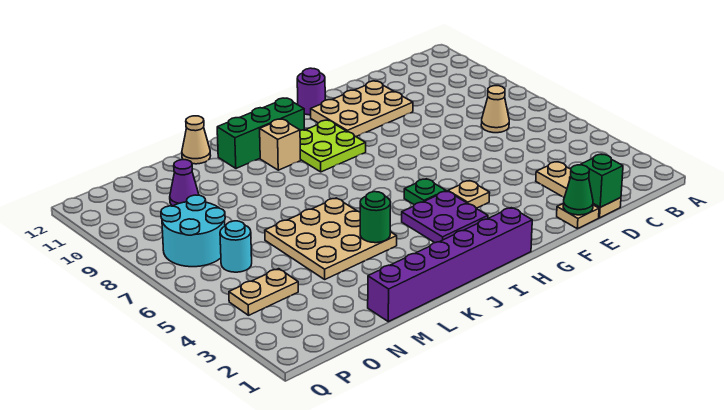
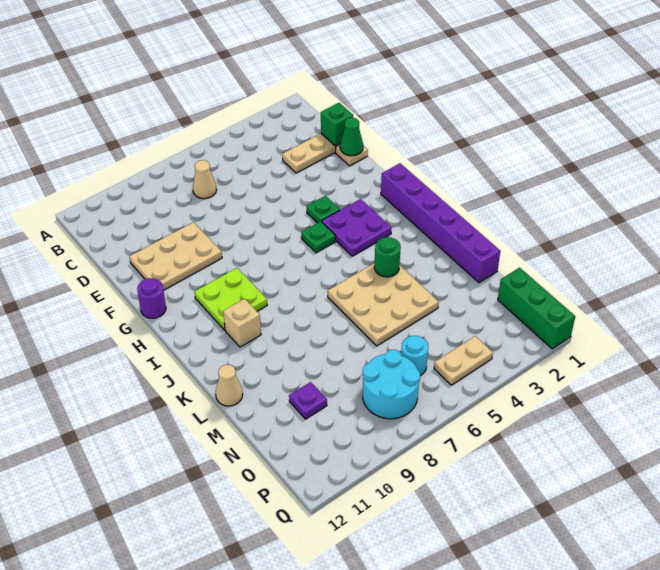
tan 2x3 plate [311,81,413,136] -> tan 2x3 plate turned to [129,222,222,290]
tan 1x1 plate [448,181,490,208] -> green 1x1 plate [306,196,340,223]
green 1x3 brick [217,98,305,168] -> green 1x3 brick moved to [498,268,575,349]
purple 1x1 cone [170,160,199,206] -> purple 1x1 plate [289,382,327,419]
tan 1x2 plate [229,269,298,315] -> tan 1x2 plate turned to [434,336,493,385]

